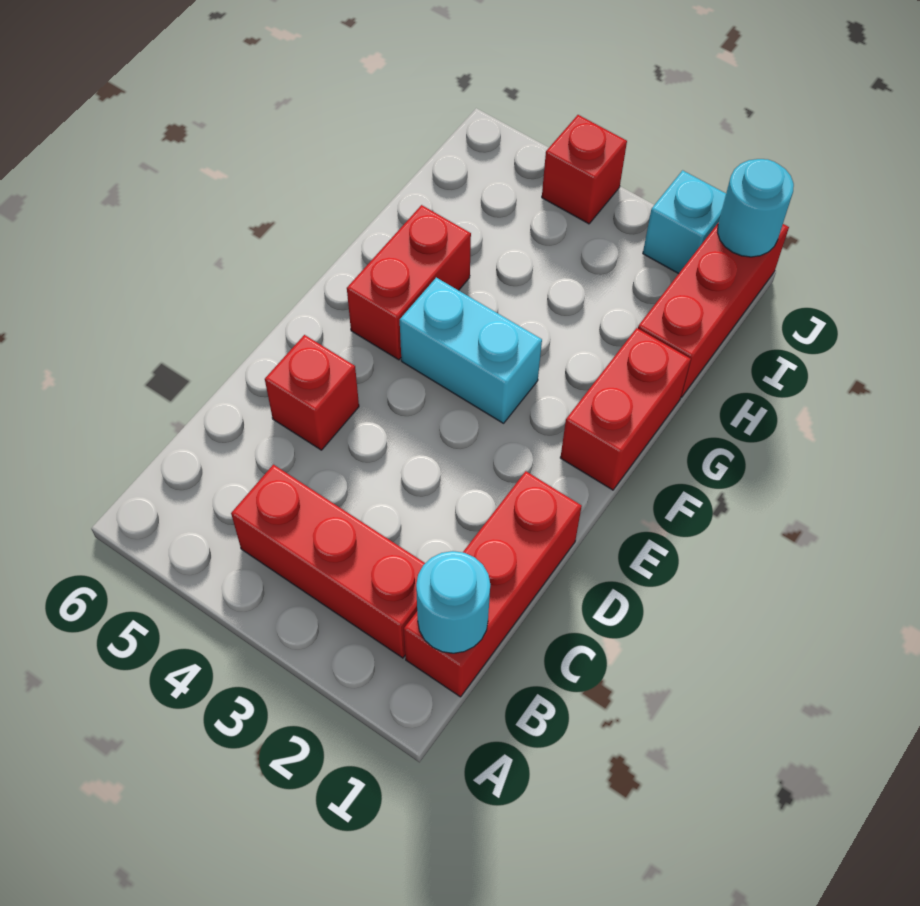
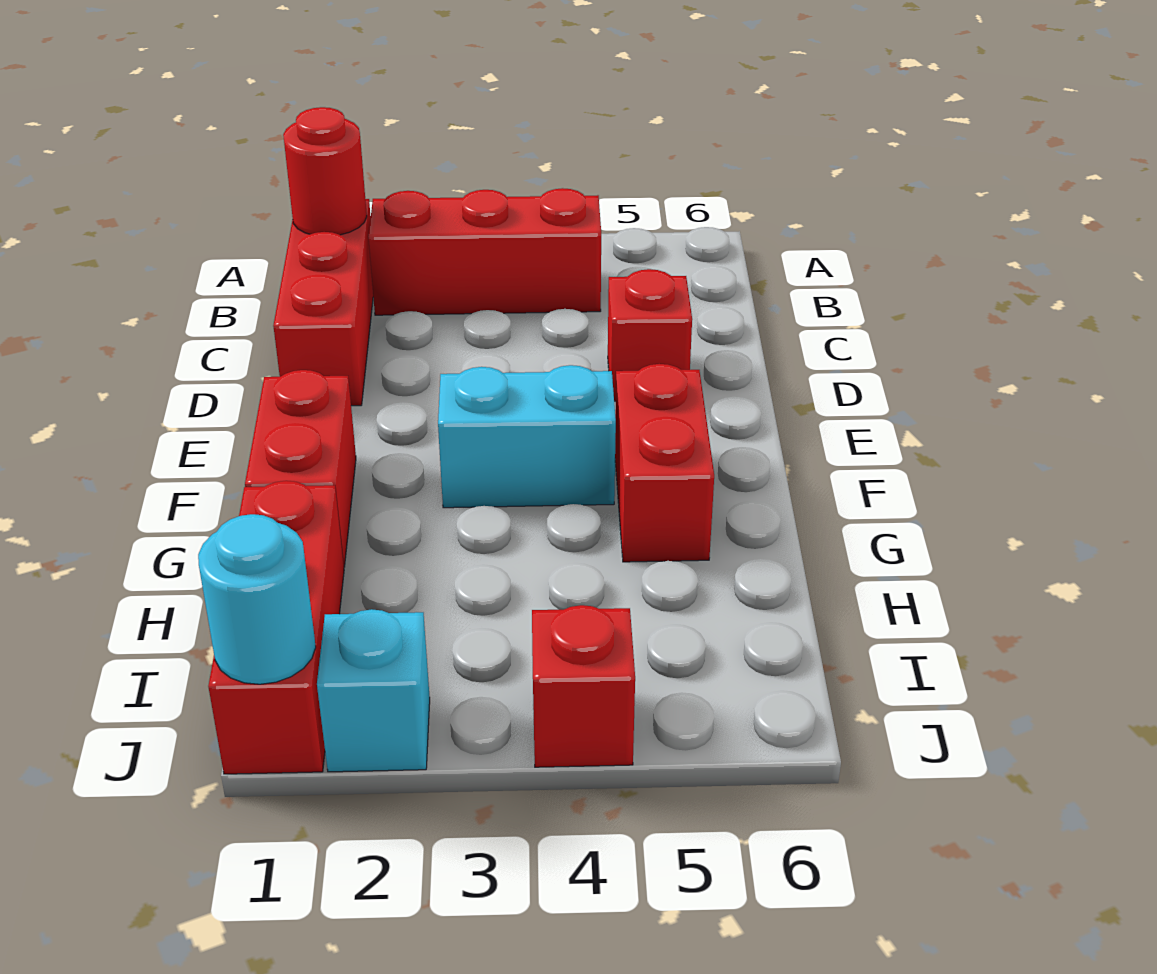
cyan 1x1 round brick [416,551,490,653] -> red 1x1 round brick [283,107,367,235]

